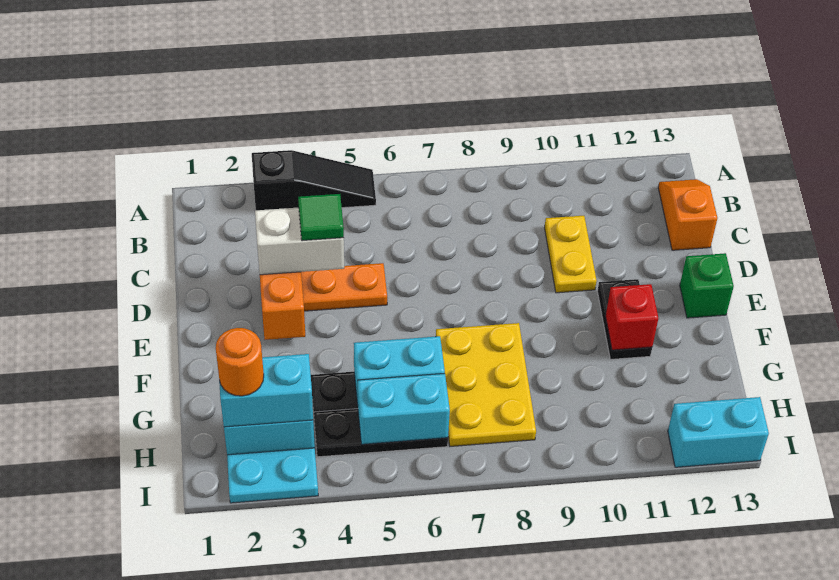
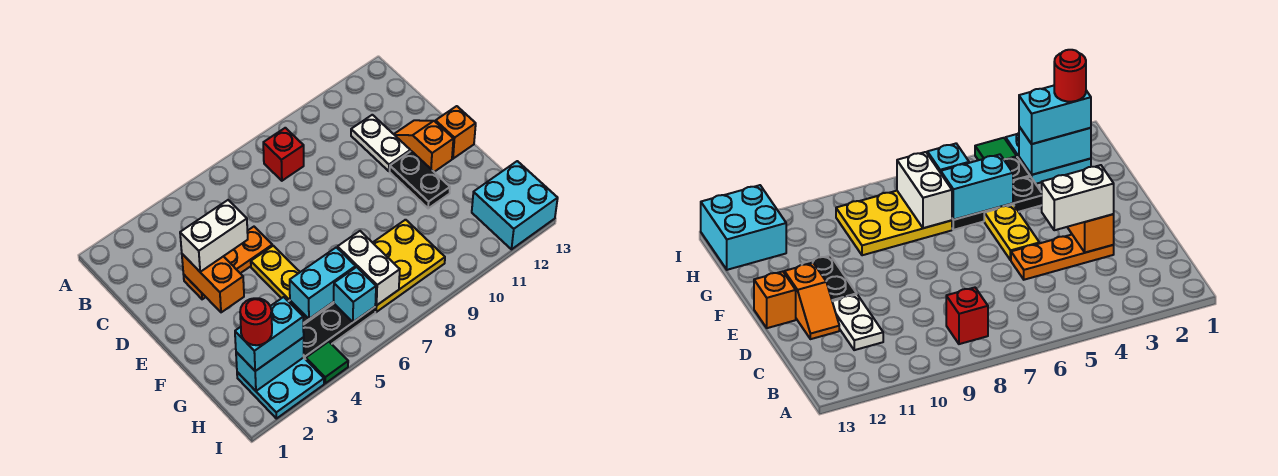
black 1x3 slope [252,150,376,210] -> none
orange 1x2 slope [658,179,717,250] -> orange 1x2 slope moved to [394,120,453,172]
yellow 1x2 plate [545,216,597,293] -> yellow 1x2 plate moved to [251,246,300,301]
none -> white 1x2 plate [351,115,410,171]
green 1x1 tile [298,194,344,241] -> green 1x1 tile moved to [306,342,348,383]
green 1x1 brick [680,253,734,318] -> orange 1x1 brick [436,106,476,159]
yellow 2x3 plate [436,323,536,446] -> yellow 2x3 plate turned to [373,220,445,312]
red 1x1 brick [606,284,658,350] -> red 1x1 brick moved to [263,128,304,181]
none -> white 1x2 brick [338,231,400,306]
orange 1x1 round brick [216,328,264,396] -> red 1x1 round brick [240,298,272,345]
cyan 1x2 brick [358,373,450,444] -> cyan 1x1 brick [334,267,376,322]
cyan 1x2 brick [668,397,769,467] -> cyan 2x2 brick [472,161,558,249]

